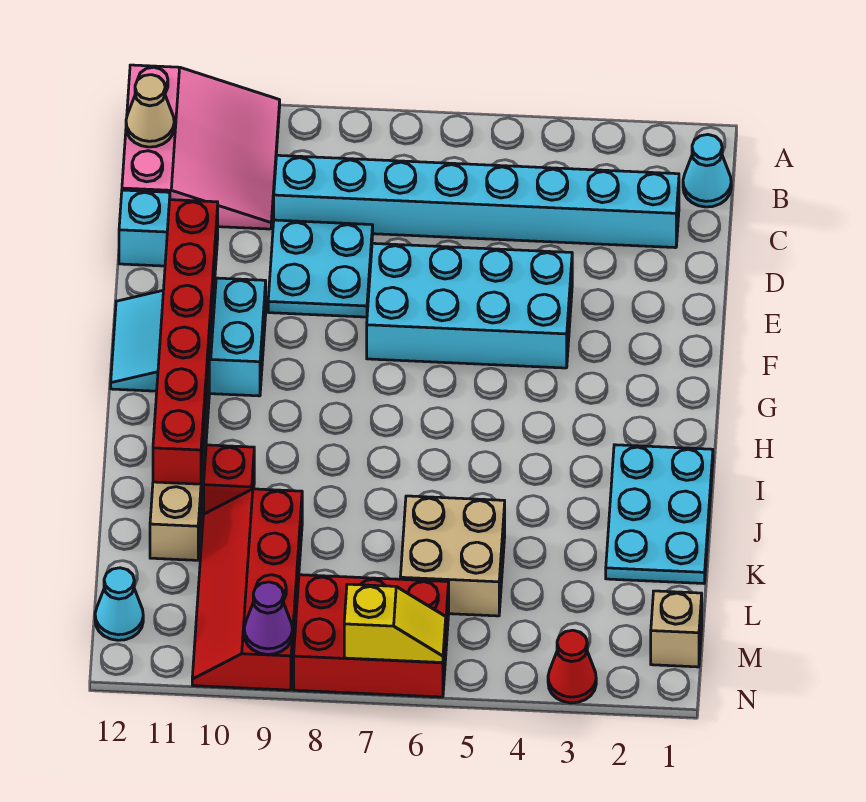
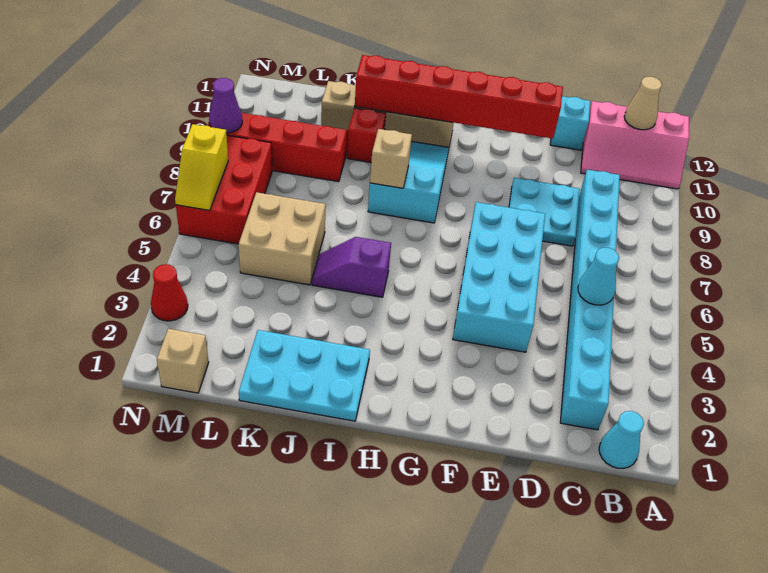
pink 3x3 slope [122,65,280,229] -> pink 2x3 slope [581,101,689,189]
cyan 2x3 slope [111,278,266,396] -> cyan 2x3 slope moved to [368,141,449,223]
none -> purple 1x2 slope [312,237,391,297]
none -> tan 1x1 brick [370,129,412,188]
cyan 1x1 cone [95,568,143,640] -> cyan 1x1 cone moved to [578,248,619,305]

